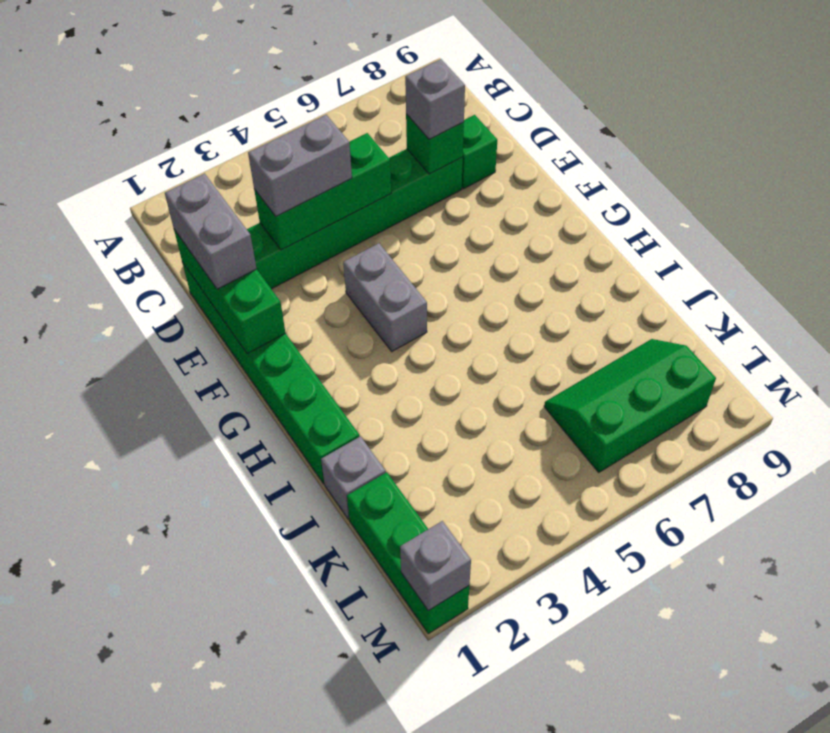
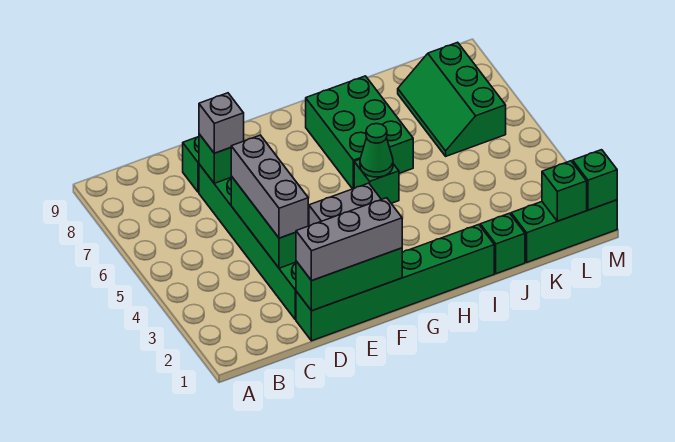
grey 1x2 brick [165,174,257,289] -> grey 1x3 brick [296,198,402,281]
grey 1x2 brick [248,115,352,216] -> grey 1x3 brick [231,135,308,238]
none -> green 1x1 brick [354,159,399,203]
none -> green 1x1 cone [360,124,393,177]
none -> green 2x3 brick [306,76,413,189]
grey 1x1 brick [321,436,386,519] -> green 1x1 brick [480,213,525,274]
none -> green 1x1 brick [542,161,587,221]
grey 1x1 brick [400,521,471,611] -> green 1x1 brick [573,150,617,210]

